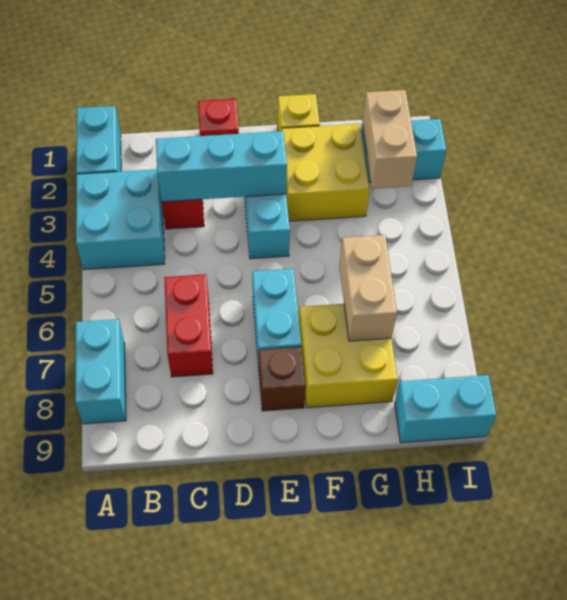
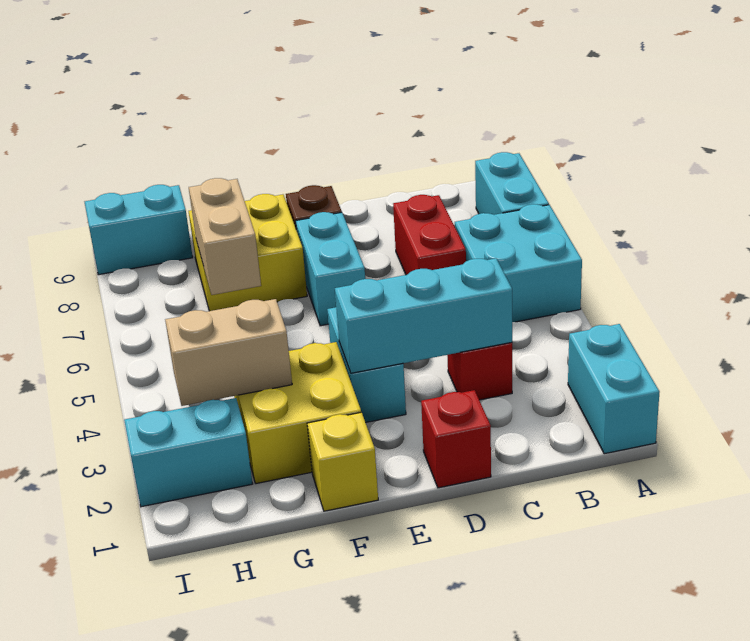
cyan 2x2 brick [76,169,165,270] -> cyan 2x2 brick moved to [455,204,582,322]
tan 1x2 brick [362,90,417,189] -> tan 1x2 brick turned to [165,299,292,406]

